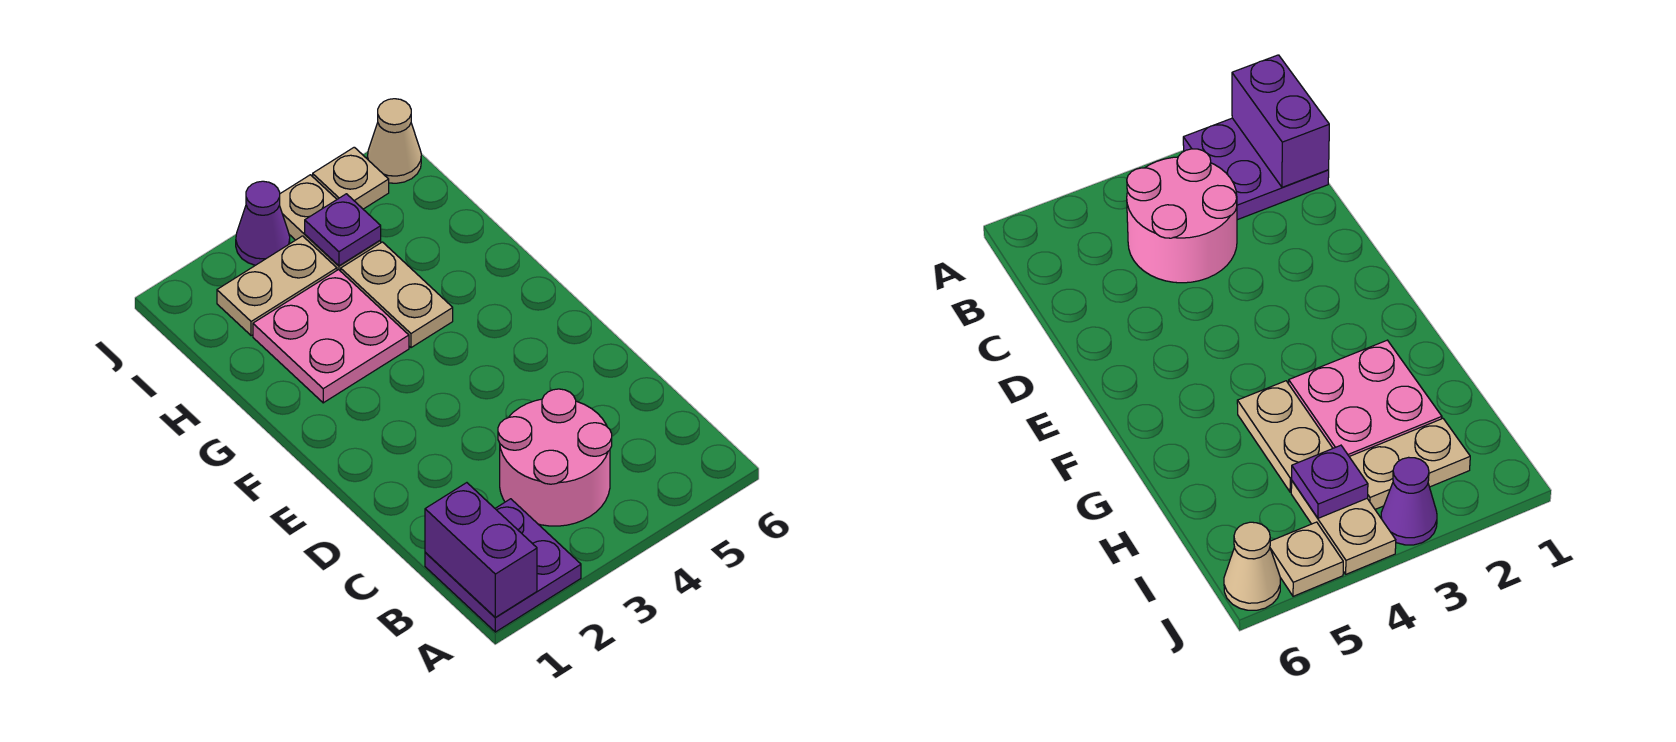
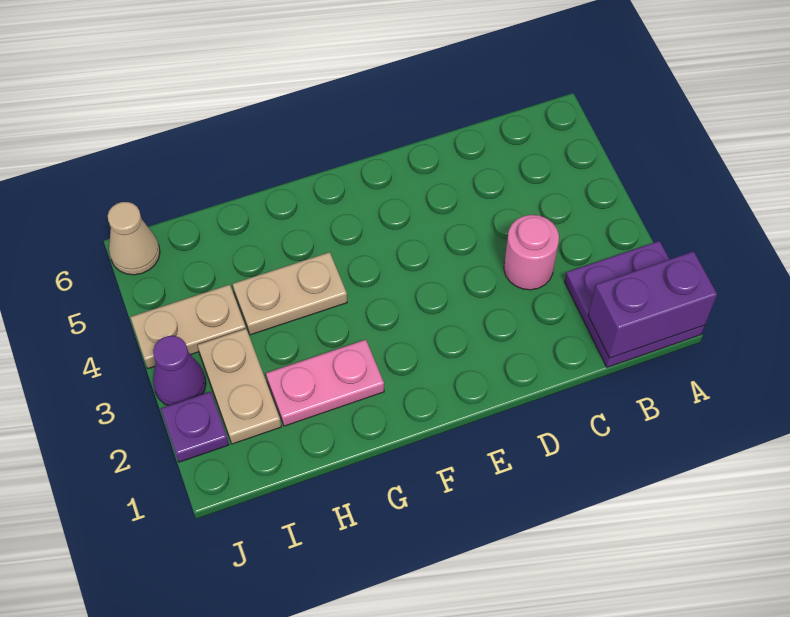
pink 2x2 round brick [498,389,612,526] -> pink 1x1 round brick [504,215,559,290]
pink 2x2 plate [253,270,409,403] -> pink 1x2 plate [266,340,384,426]
purple 1x1 plate [305,194,381,266] -> purple 1x1 plate moved to [161,392,229,462]
tan 1x1 plate [313,147,389,209] -> none

